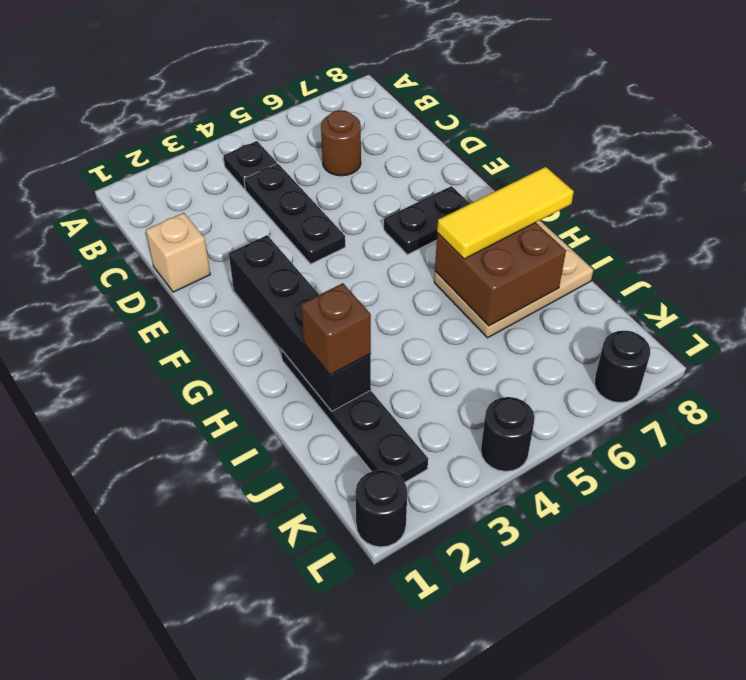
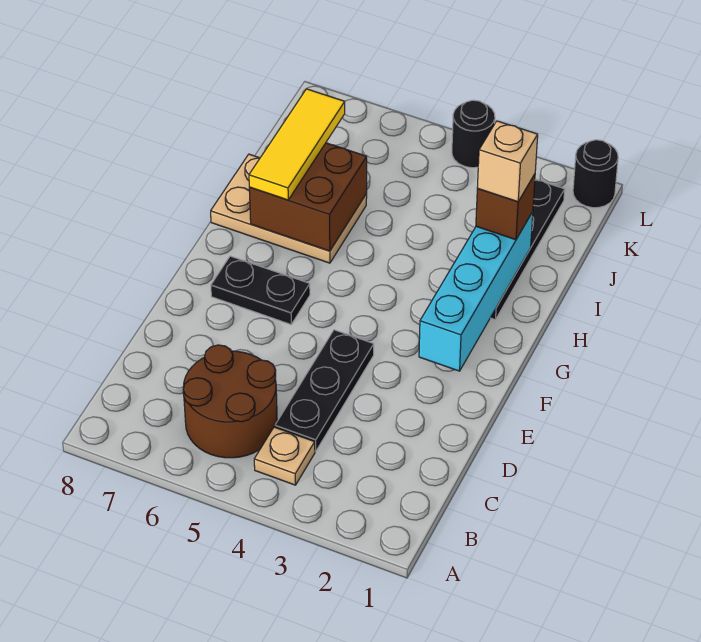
black 1x1 plate [223,141,277,189] -> tan 1x1 plate [254,427,315,485]
brown 1x1 round brick [321,110,361,176] -> brown 2x2 round brick [183,345,277,458]
tan 1x1 brick [146,213,210,292] -> tan 1x1 brick moved to [477,121,538,202]
black 1x4 brick [229,235,371,411] -> cyan 1x4 brick [419,212,533,371]
yellow 1x3 tile [437,167,574,259] -> yellow 1x3 tile turned to [249,89,345,200]
black 1x1 round brick [594,331,650,403] -> none

